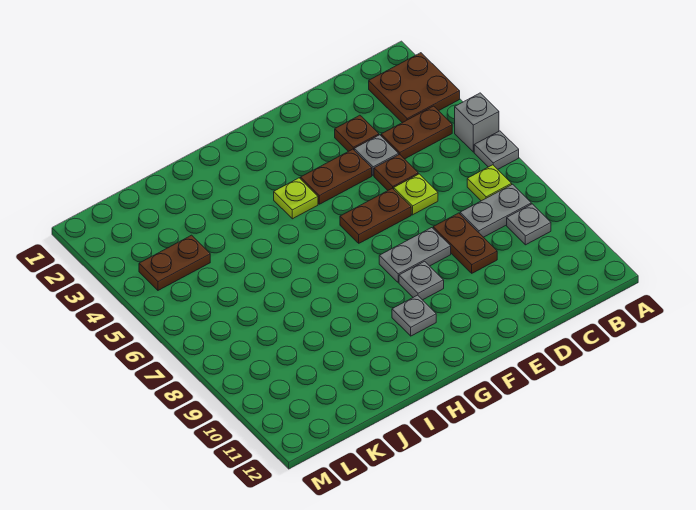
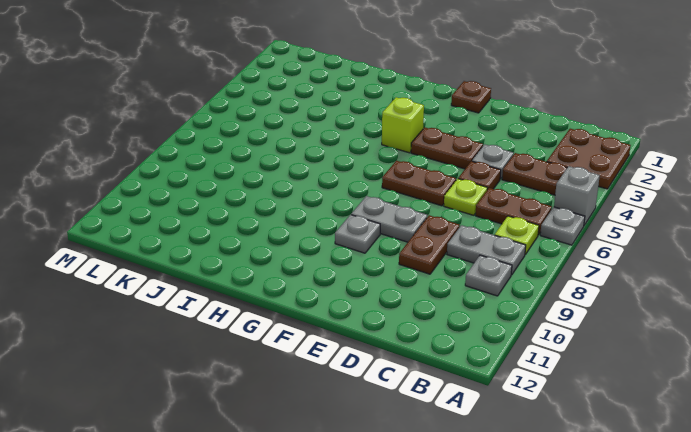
brown 1x1 plate [335,115,379,151] -> brown 1x1 plate moved to [451,81,491,113]
lime 1x1 plate [274,178,318,219] -> lime 1x1 brick [382,97,424,153]
grey 1x1 plate [392,295,436,336] -> none
brown 1x2 plate [139,235,210,290] -> brown 1x2 plate moved to [475,188,552,235]

